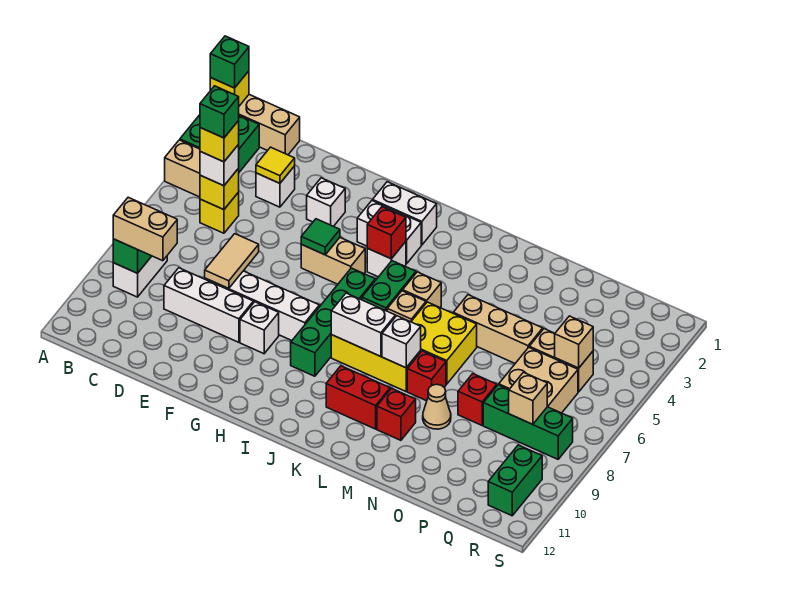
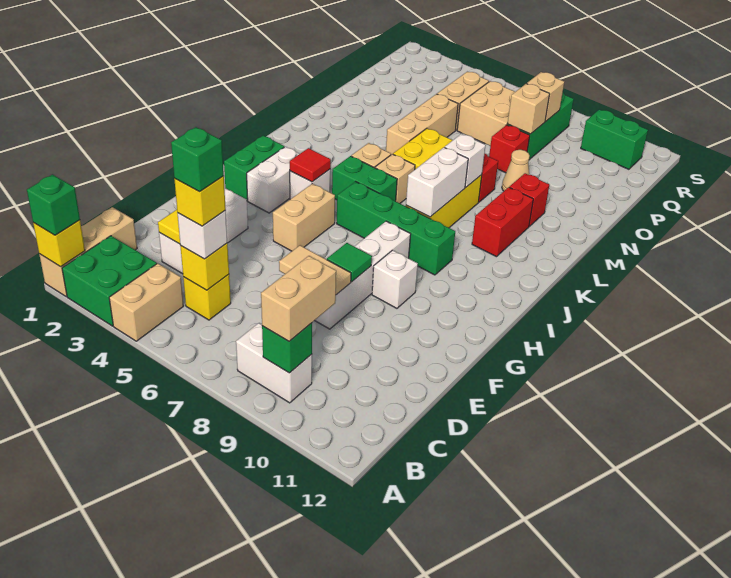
white 1x3 brick [164,268,253,342] -> none
green 1x1 tile [301,219,340,255] -> green 1x1 tile moved to [327,243,372,282]
white 1x2 brick [373,182,437,245] -> green 1x2 brick [224,136,284,200]
red 1x1 brick [367,207,406,259] -> red 1x1 tile [290,148,331,182]
tan 1x1 brick [555,316,593,368] -> tan 1x1 brick moved to [507,84,550,134]

